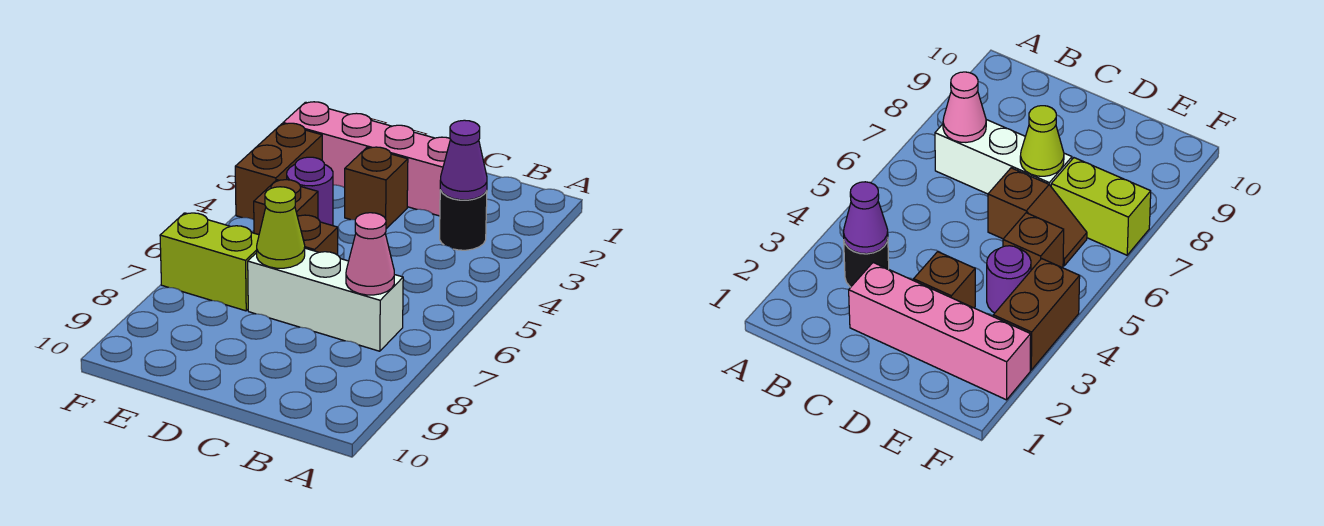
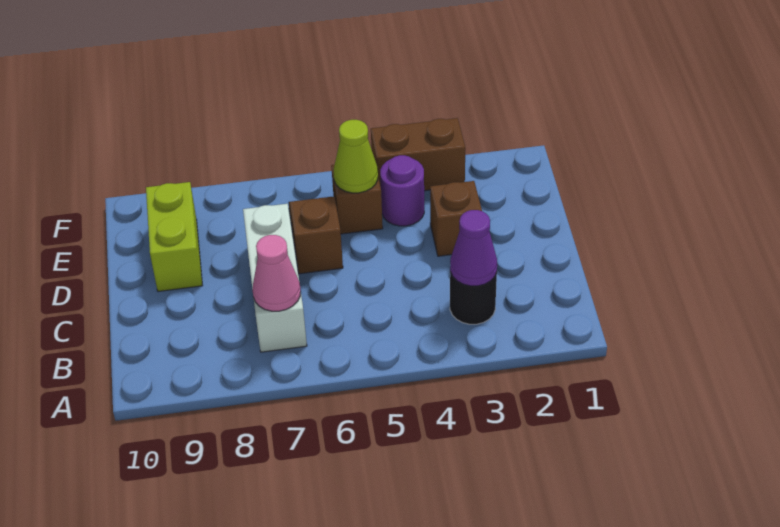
pink 1x4 brick [283,102,450,216] -> none
lime 1x1 cone [257,187,305,268] -> lime 1x1 cone moved to [334,120,378,193]
lime 1x2 brick [160,213,259,311] -> lime 1x2 brick moved to [146,182,203,291]

